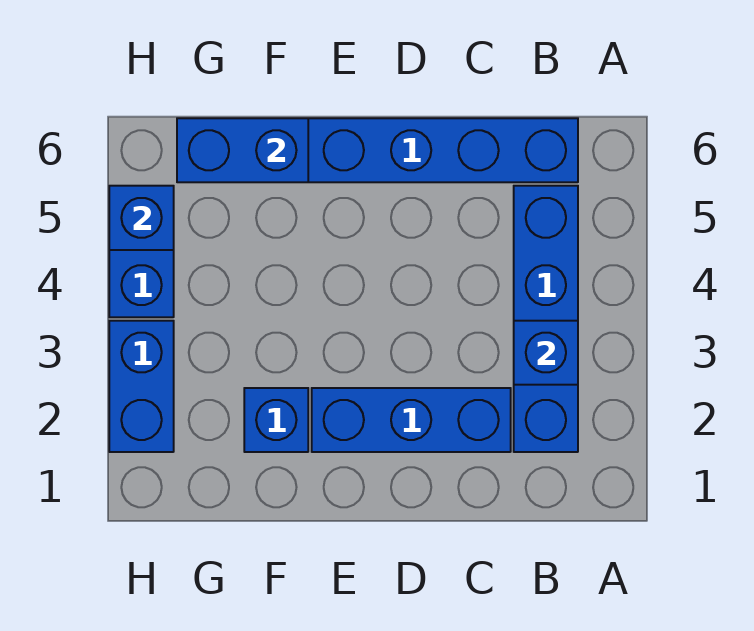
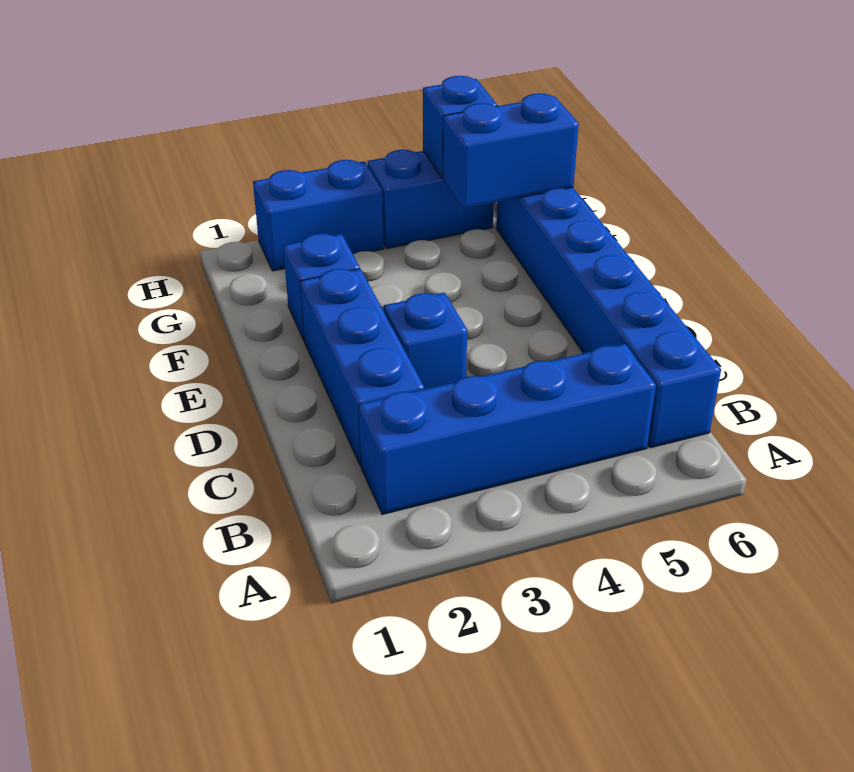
blue 1x1 brick [514,321,578,385] -> blue 1x1 brick moved to [384,293,467,389]
blue 1x2 brick [177,118,308,182] -> blue 1x2 brick turned to [443,94,579,208]

